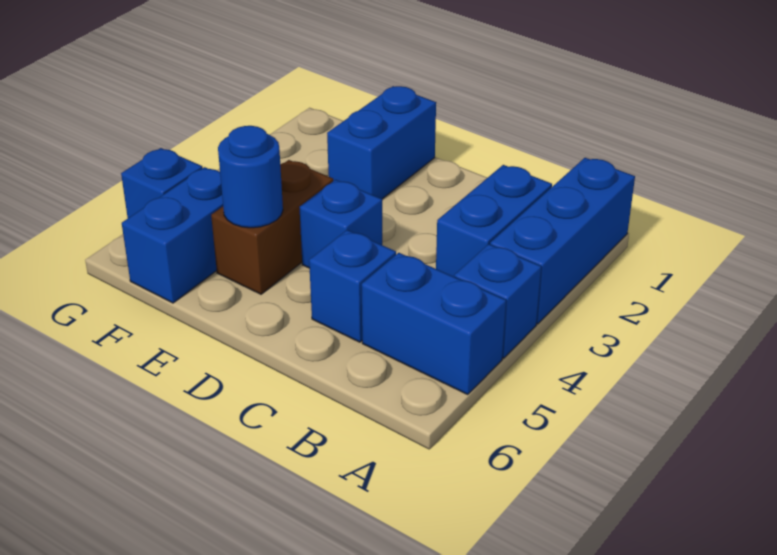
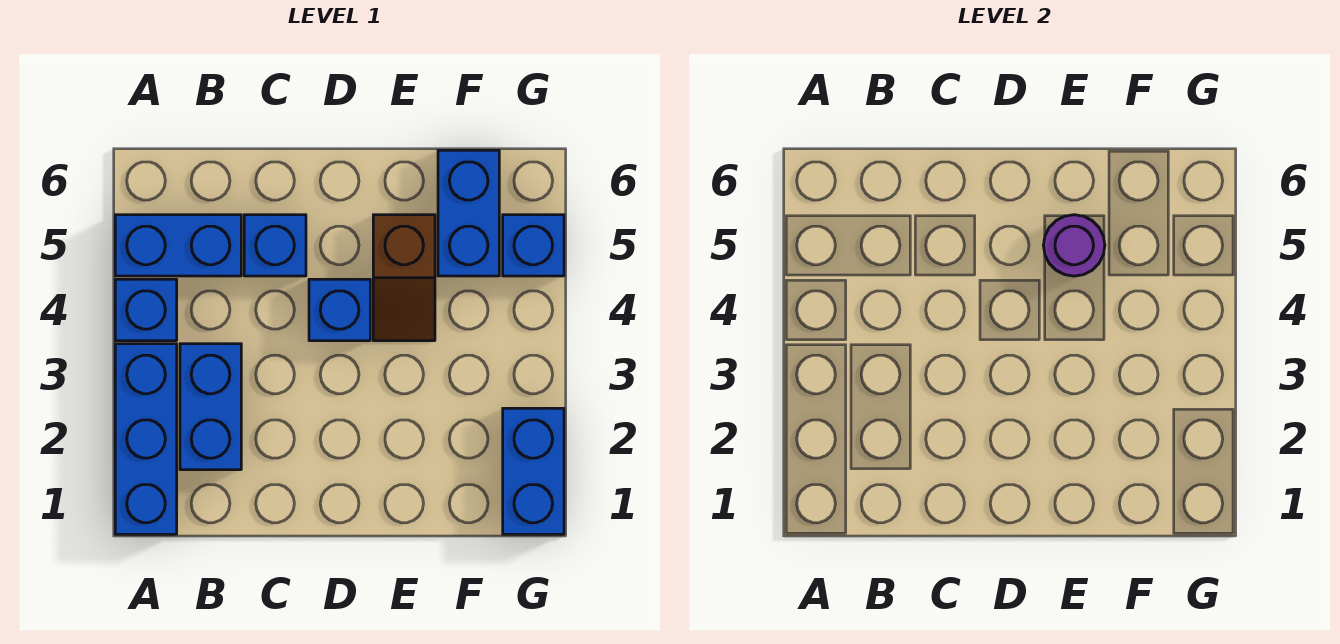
blue 1x2 brick [327,86,436,199] -> blue 1x2 brick moved to [503,408,564,534]
brown 1x2 brick [211,160,333,294] -> brown 1x2 slope [373,215,435,341]
blue 1x1 round brick [218,126,283,228] -> purple 1x1 round brick [1044,215,1105,276]

